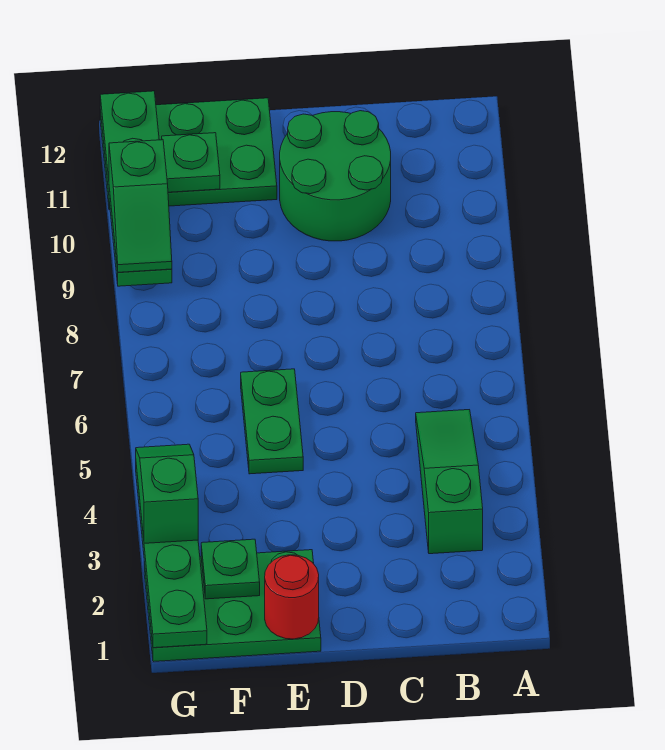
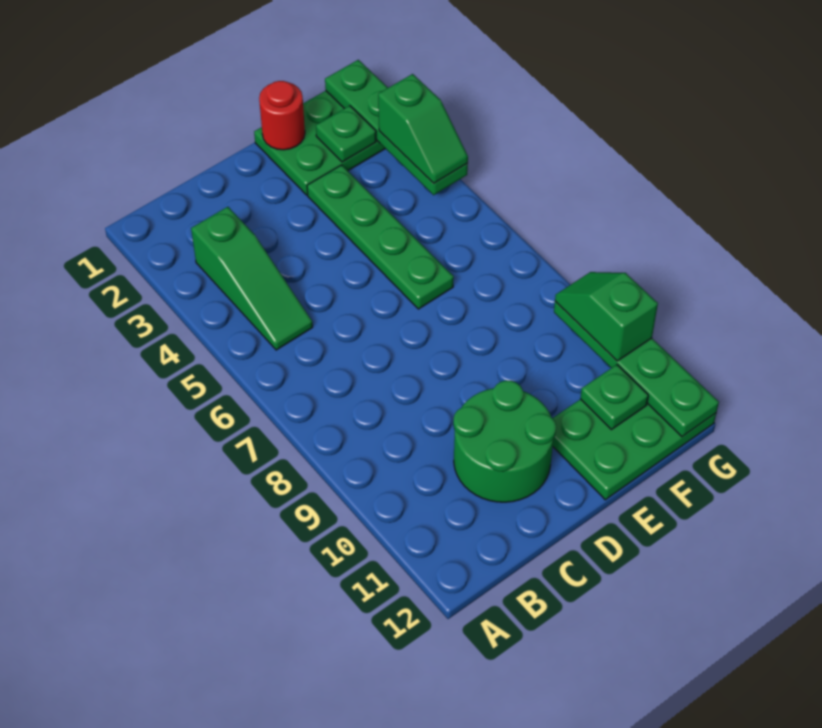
green 1x2 plate [241,369,303,474] -> green 1x4 plate [307,165,454,309]

